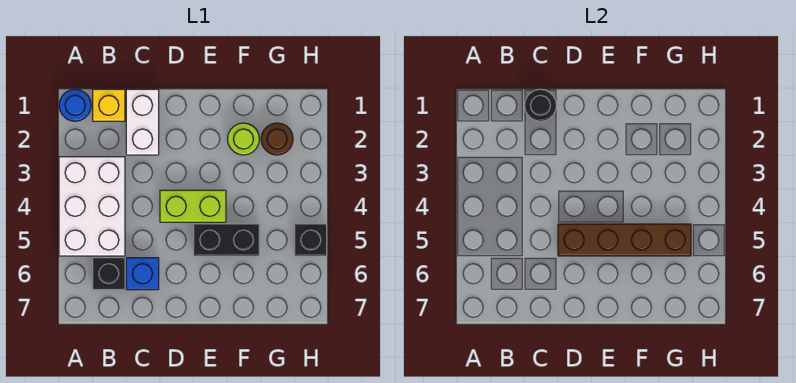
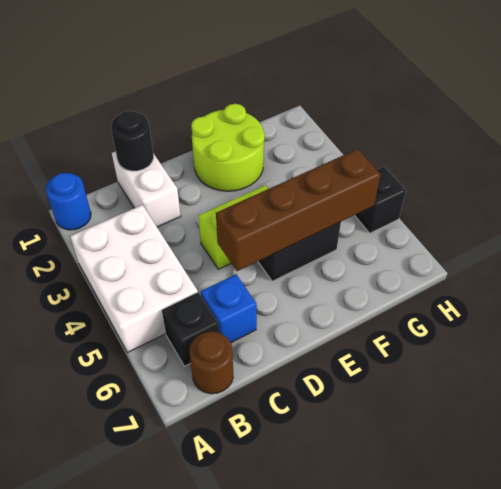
yellow 1x1 brick [93,89,125,121] -> none
lime 1x1 round brick [228,123,259,155] -> lime 2x2 round brick [191,104,265,191]
brown 1x1 round brick [261,123,293,155] -> brown 1x1 round brick moved to [189,332,233,394]

